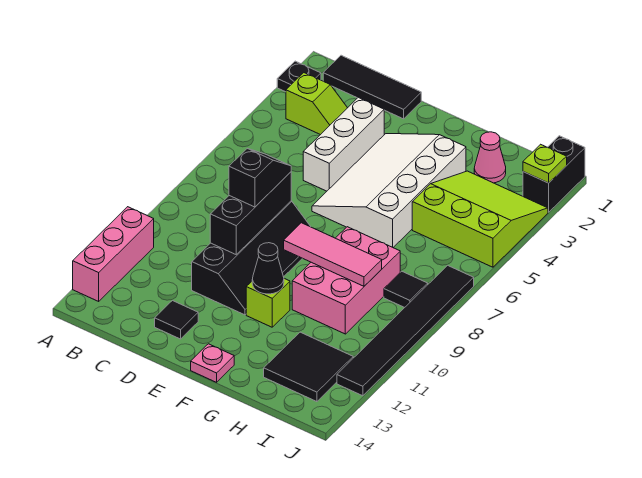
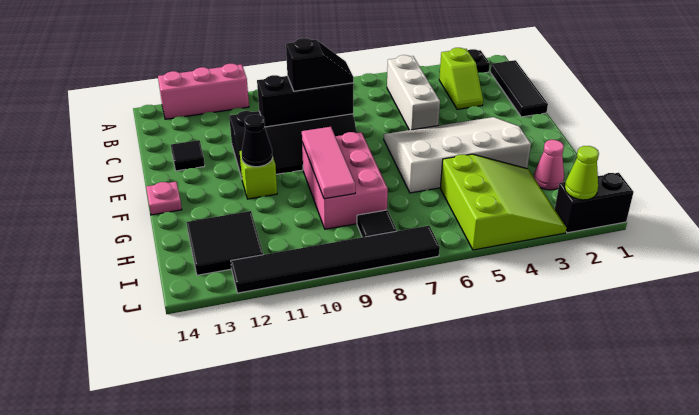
white 1x3 brick [303,97,384,191] -> white 1x3 brick turned to [387,55,440,130]
pink 2x3 brick [292,227,400,334] -> pink 2x3 brick turned to [302,132,388,229]
lime 1x1 plate [523,144,567,183] -> lime 1x1 cone [565,146,599,200]

